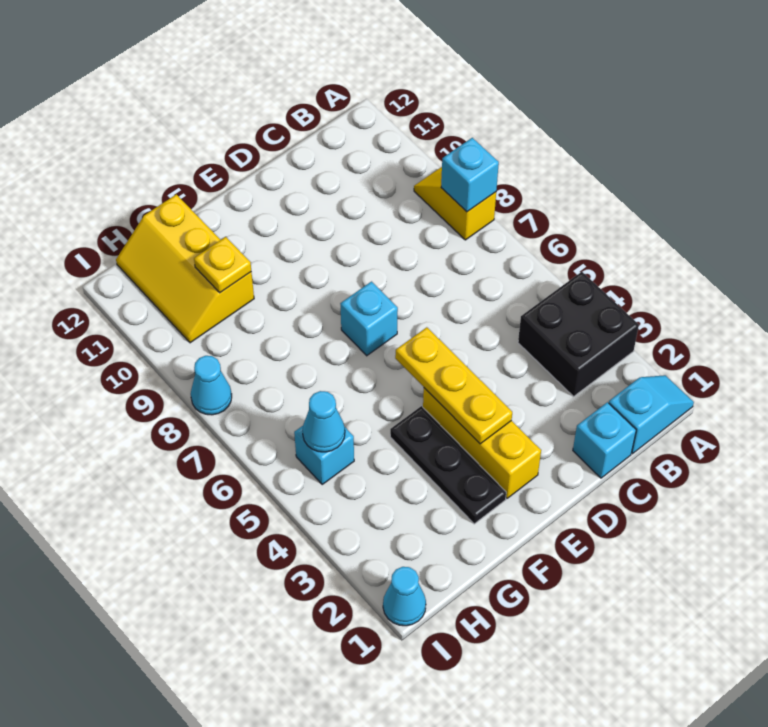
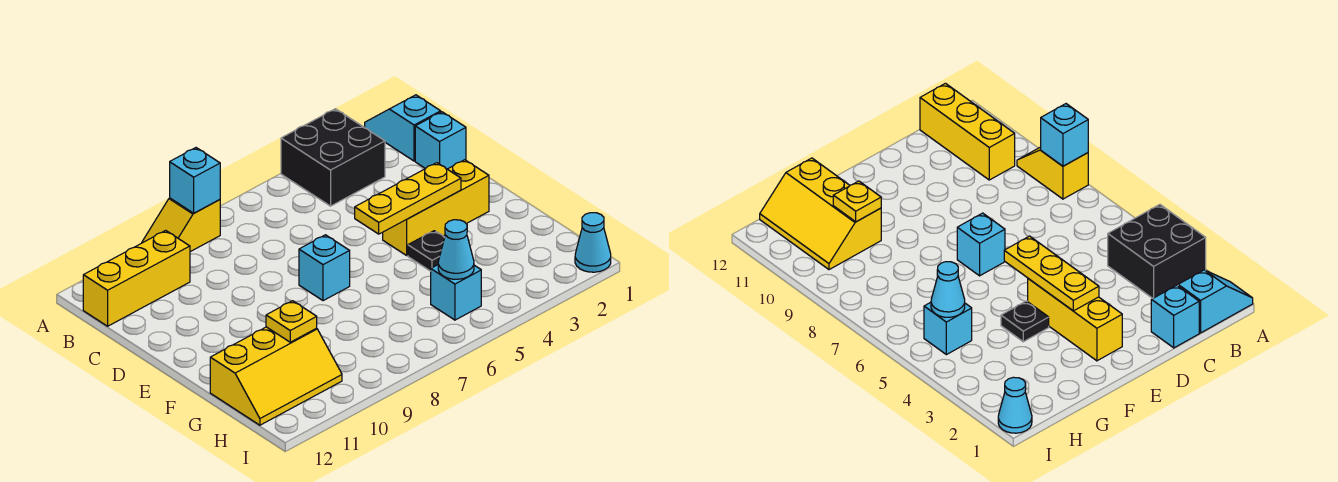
none -> yellow 1x3 brick [83,230,190,326]
black 1x3 plate [390,406,506,524] -> black 1x1 plate [408,231,445,271]
cyan 1x1 cone [191,356,232,415] -> none

